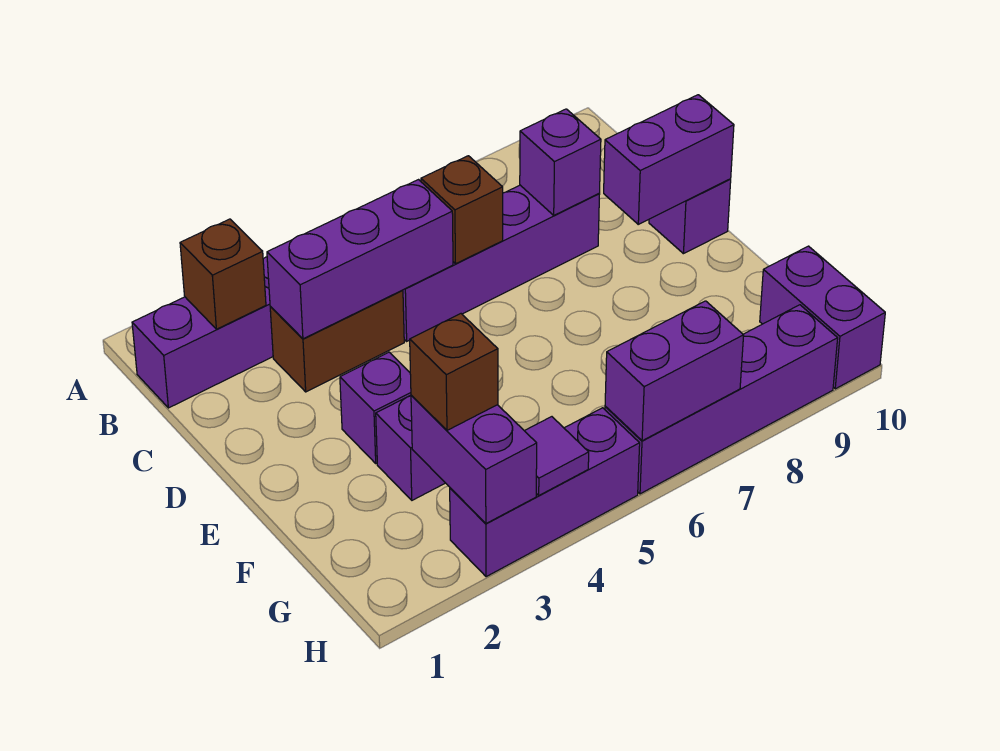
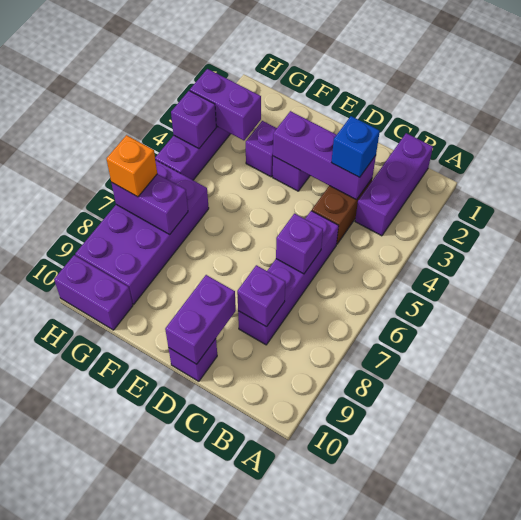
brown 1x1 brick [180,219,266,329] -> none
purple 1x3 brick [267,180,453,339] -> purple 1x3 brick turned to [273,111,376,200]
none -> blue 1x1 brick [331,116,380,177]
brown 1x1 brick [421,156,503,264] -> purple 1x1 brick [276,214,323,274]
brown 1x1 brick [410,314,498,430] -> none
purple 1x1 tile [525,417,589,495] -> purple 1x1 brick [171,91,216,148]
purple 1x4 brick [605,305,838,494] -> purple 2x4 brick [75,160,209,304]
purple 1x2 brick [605,301,744,441] -> purple 1x2 brick turned to [111,174,188,234]
none -> orange 1x1 brick [107,135,157,197]

